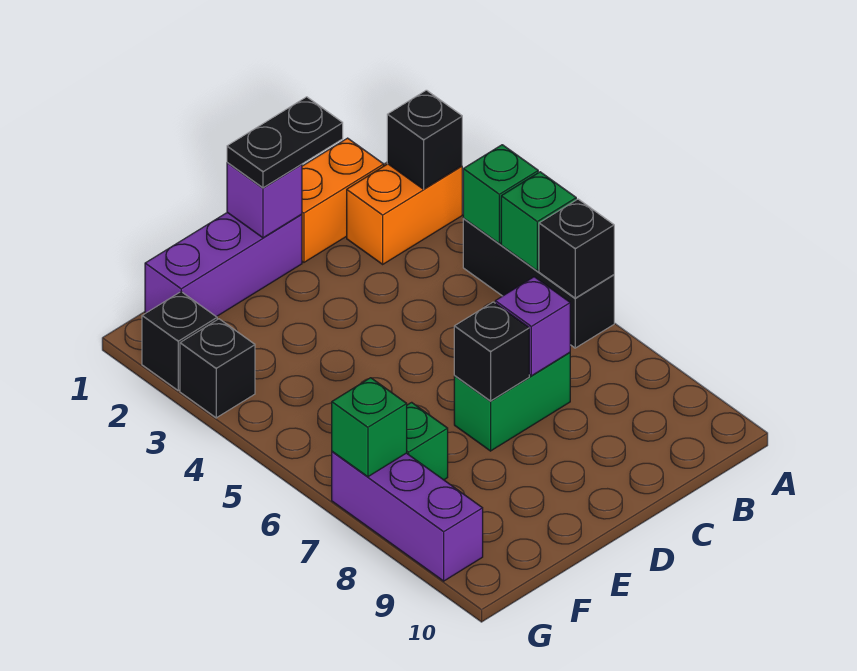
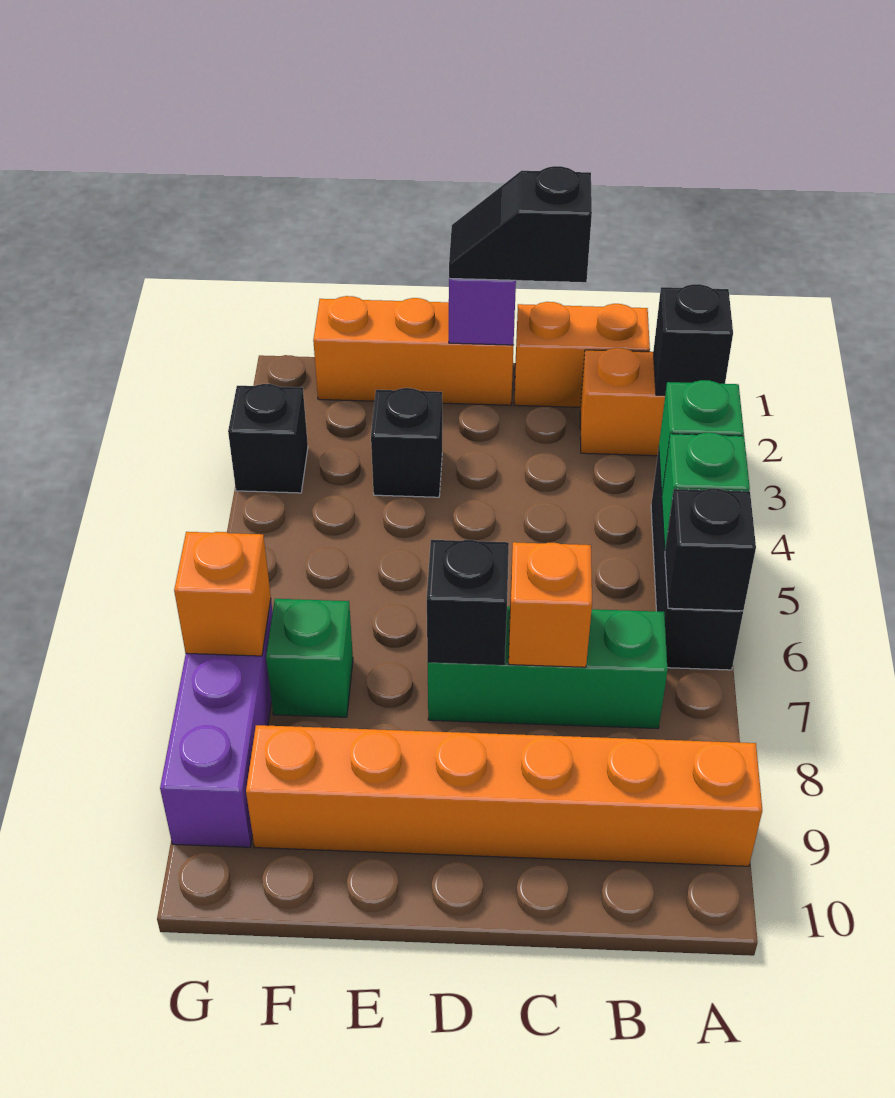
none -> orange 1x6 brick [246,725,762,866]
black 1x2 plate [227,97,343,188] -> black 1x2 slope [449,166,592,282]
green 1x2 brick [454,352,570,451] -> green 1x3 brick [428,606,668,729]
purple 1x1 brick [495,277,570,376] -> orange 1x1 brick [509,542,592,667]
purple 1x3 brick [145,213,302,317] -> orange 1x3 brick [313,296,514,405]
black 1x1 brick [142,292,217,390] -> black 1x1 brick moved to [371,388,442,497]
green 1x1 brick [332,378,407,477] -> orange 1x1 brick [174,532,271,656]

